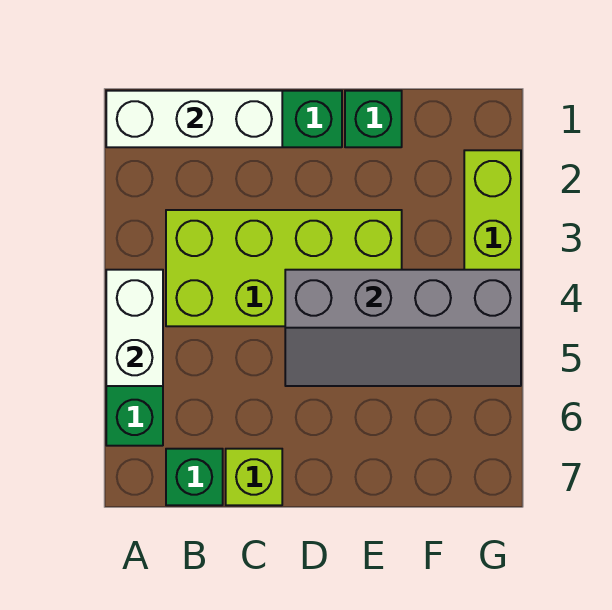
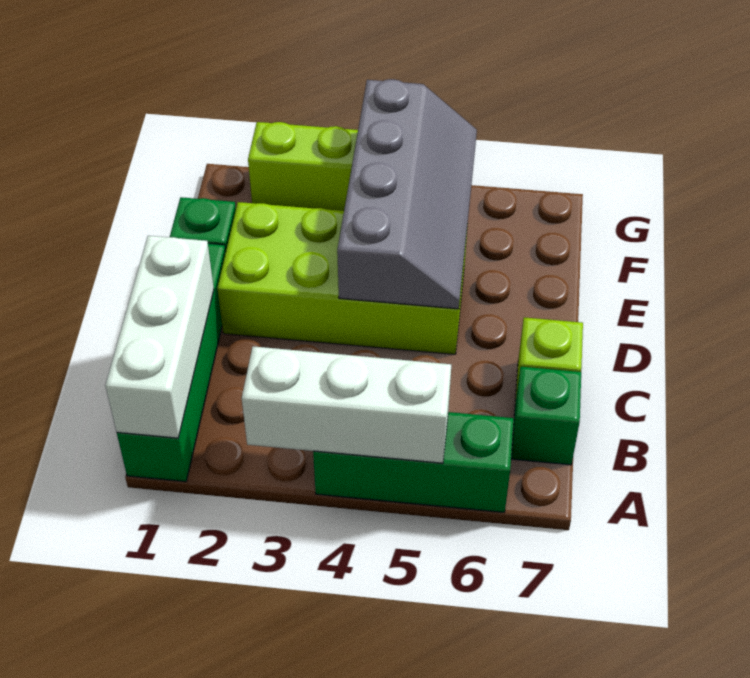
white 1x2 brick [106,270,163,386] -> white 1x3 brick [242,346,451,463]
lime 2x4 brick [166,210,402,326] -> lime 2x4 brick turned to [217,202,468,354]

